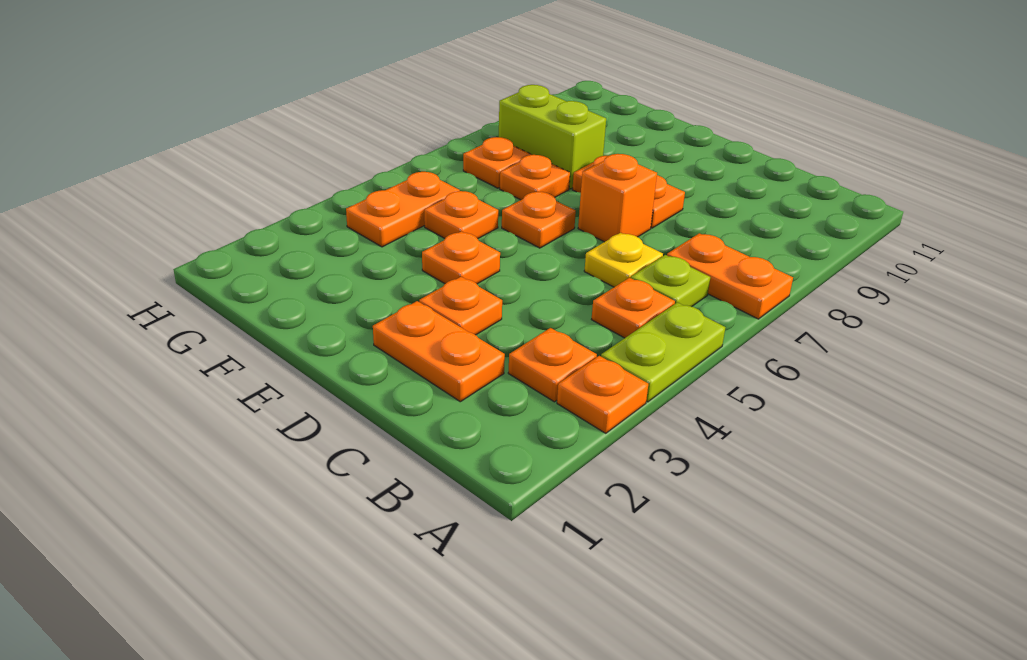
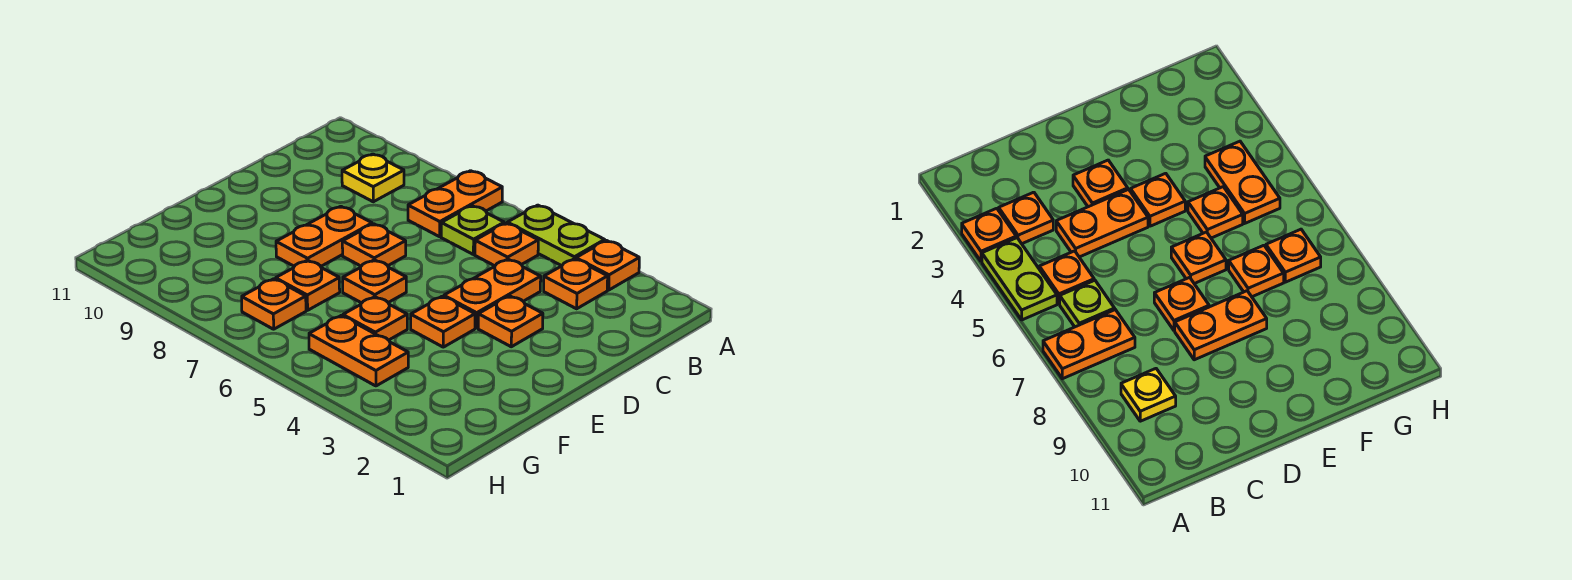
orange 1x2 plate [373,301,505,402] -> orange 1x2 plate moved to [444,259,541,328]
yellow 1x1 plate [584,233,663,287] -> yellow 1x1 plate moved to [342,154,404,202]
orange 1x1 brick [578,154,657,242] -> orange 1x1 plate [342,224,406,266]
lime 1x2 brick [499,85,606,189] -> none

